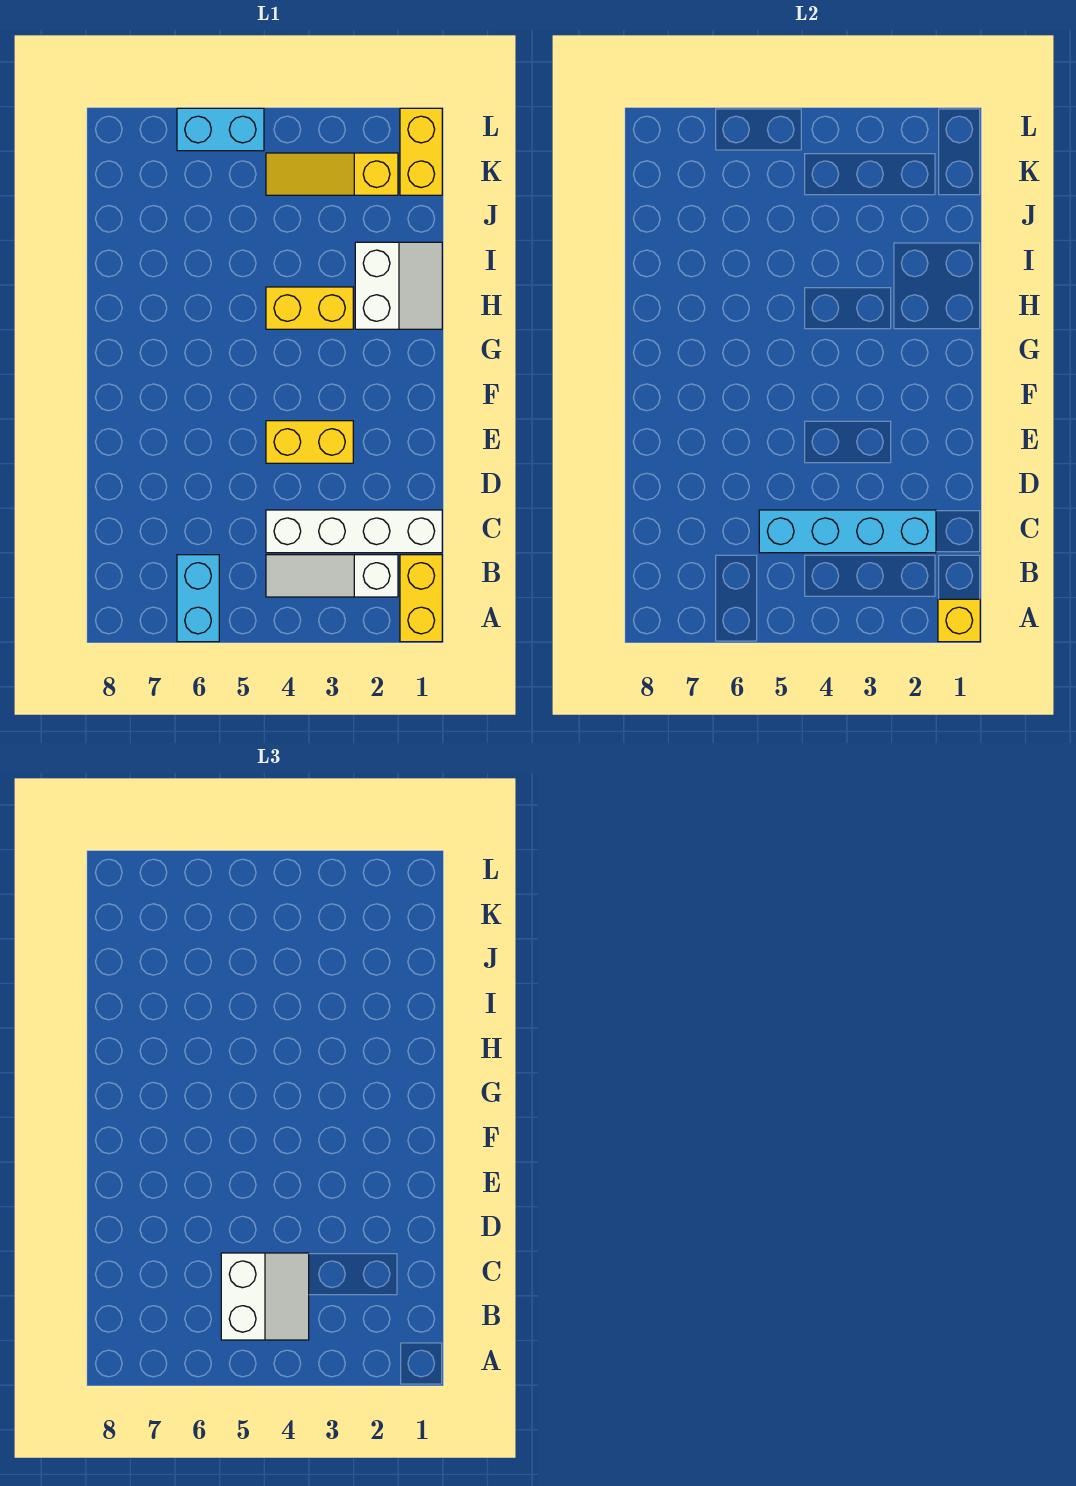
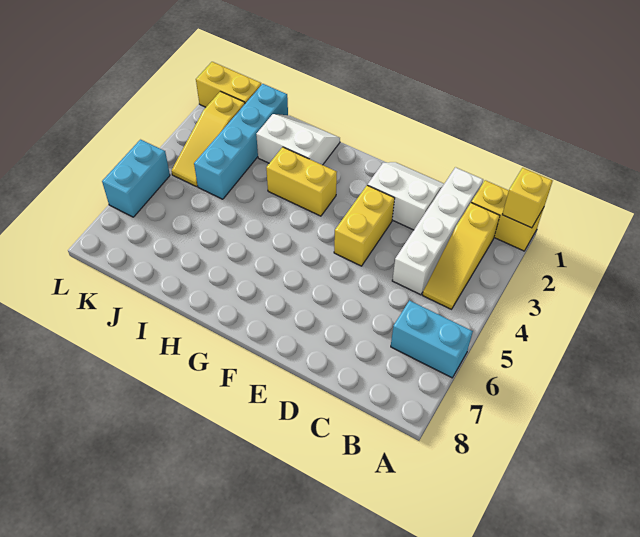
white 1x3 slope [266,555,398,597] -> yellow 1x3 slope [423,203,500,309]
white 2x2 slope [221,1253,309,1340] -> white 2x2 slope moved to [368,162,444,230]
cyan 1x4 brick [759,510,936,553] -> cyan 1x4 brick moved to [194,84,288,199]
yellow 1x2 brick [266,287,353,329] -> yellow 1x2 brick turned to [266,147,337,216]

